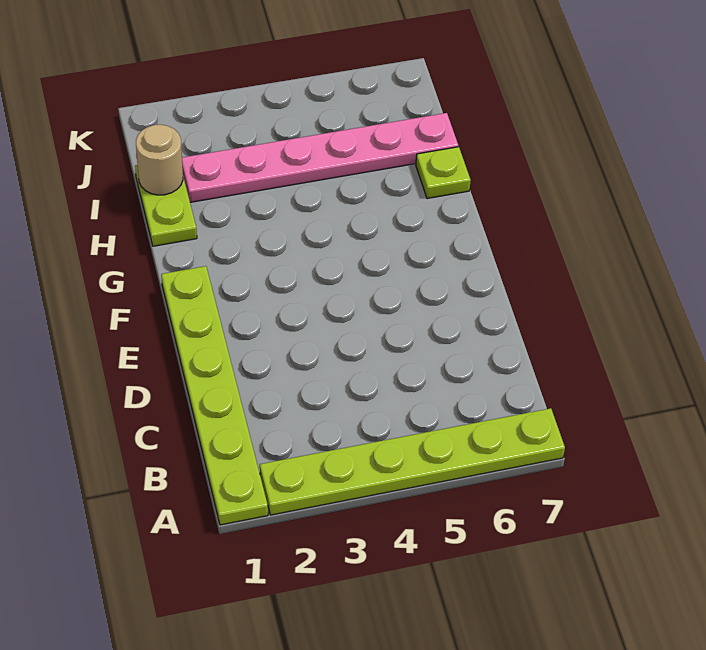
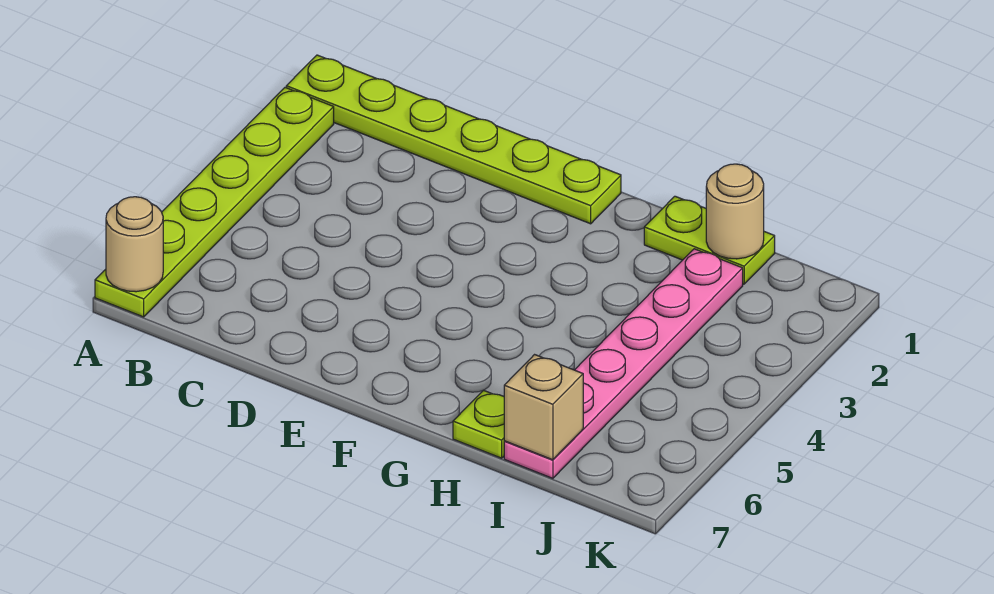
none -> tan 1x1 round brick [106,197,163,292]
none -> tan 1x1 brick [504,355,583,460]

